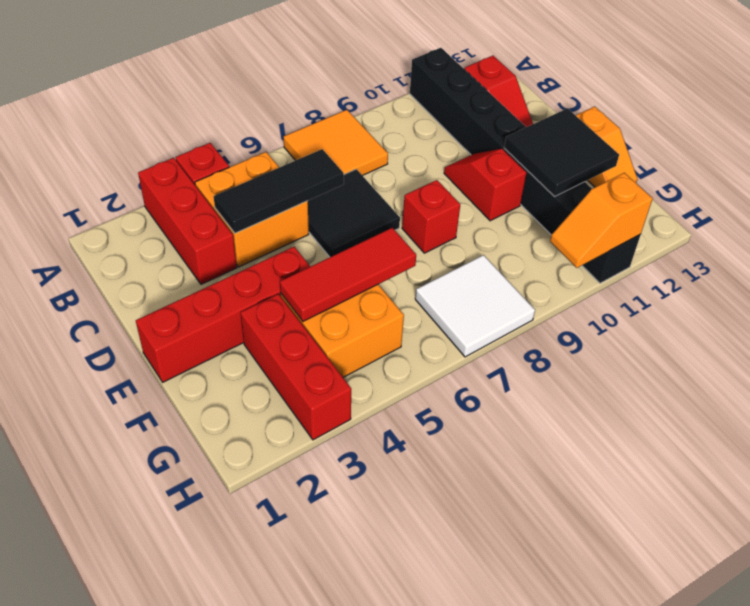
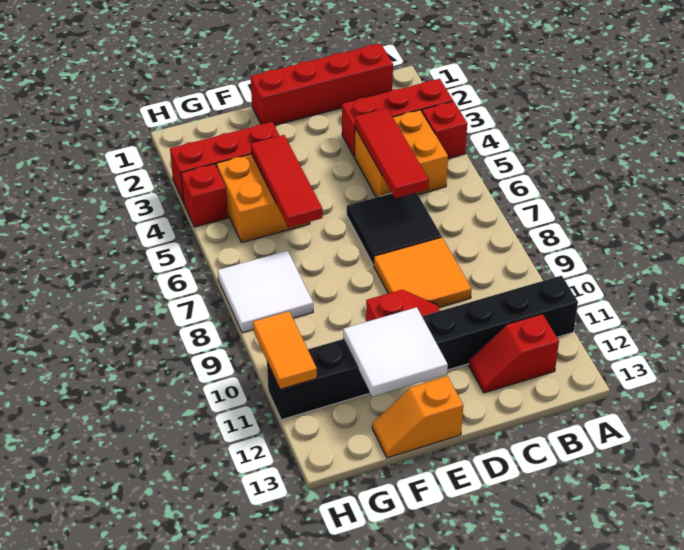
orange 2x2 tile [284,110,388,176] -> orange 2x2 tile moved to [374,237,472,308]
black 1x3 tile [214,149,344,233] -> red 1x3 tile [355,108,429,198]
red 1x4 brick [136,247,310,382] -> red 1x4 brick turned to [251,43,393,125]
red 1x1 brick [402,180,460,253] -> red 1x1 brick moved to [181,164,228,227]
black 2x2 tile [504,108,619,197] -> white 2x2 tile [343,307,448,397]
orange 1x2 slope [550,173,653,268] -> orange 1x2 tile [253,311,317,389]

